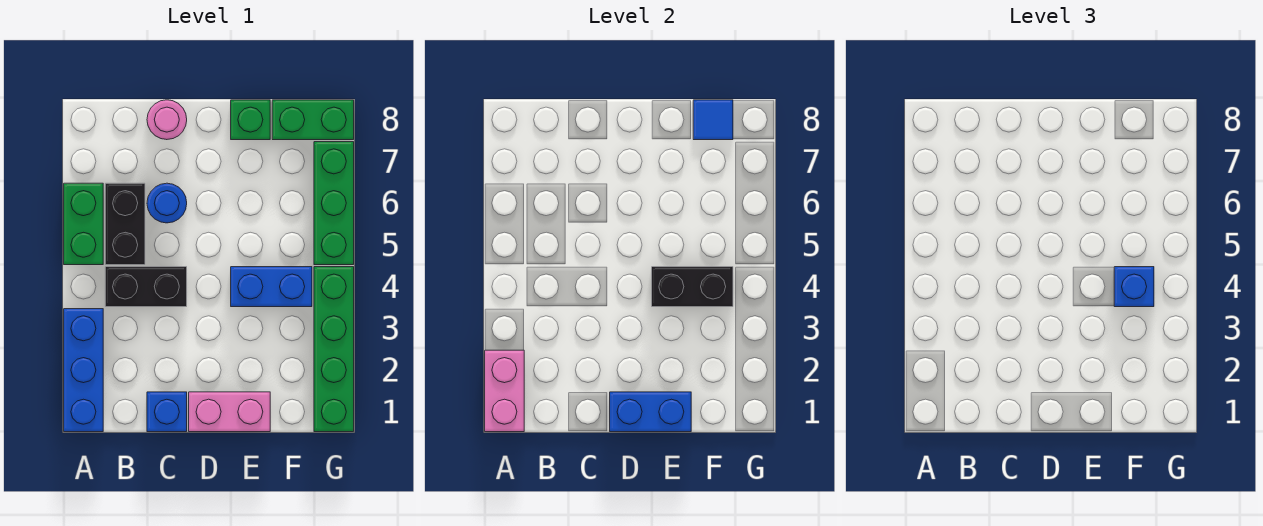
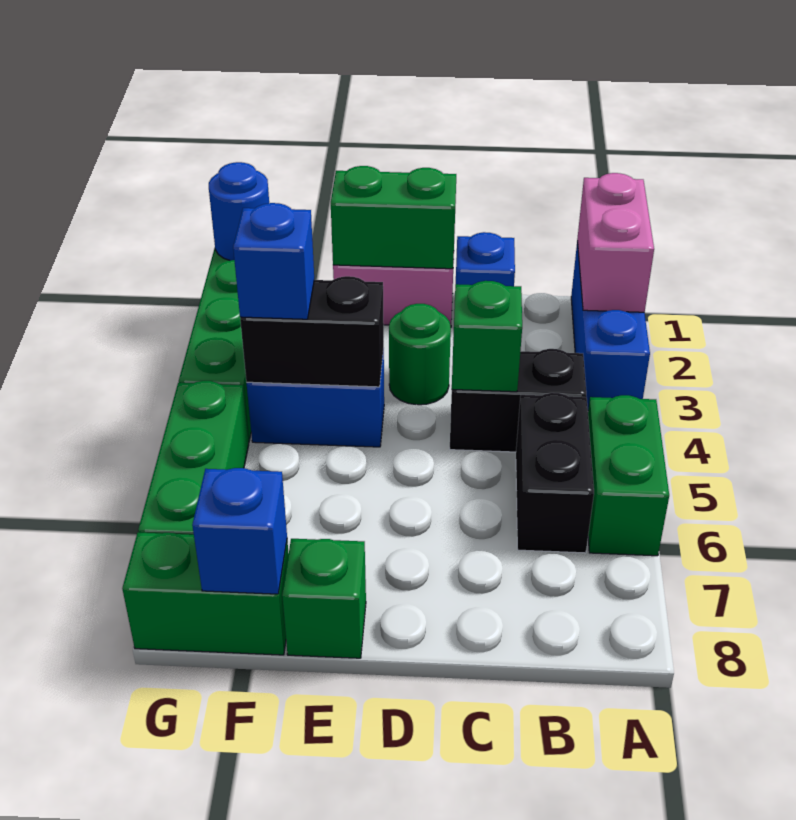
none -> green 1x1 brick [452,281,522,392]
blue 1x1 round brick [147,183,187,223] -> blue 1x1 round brick moved to [209,162,269,261]
pink 1x1 round brick [147,100,187,140] -> none
blue 1x2 brick [610,392,691,432] -> green 1x2 brick [331,166,456,269]
none -> green 1x1 round brick [389,304,451,405]
blue 1x1 tile [693,100,733,140] -> blue 1x1 brick [192,468,287,594]

